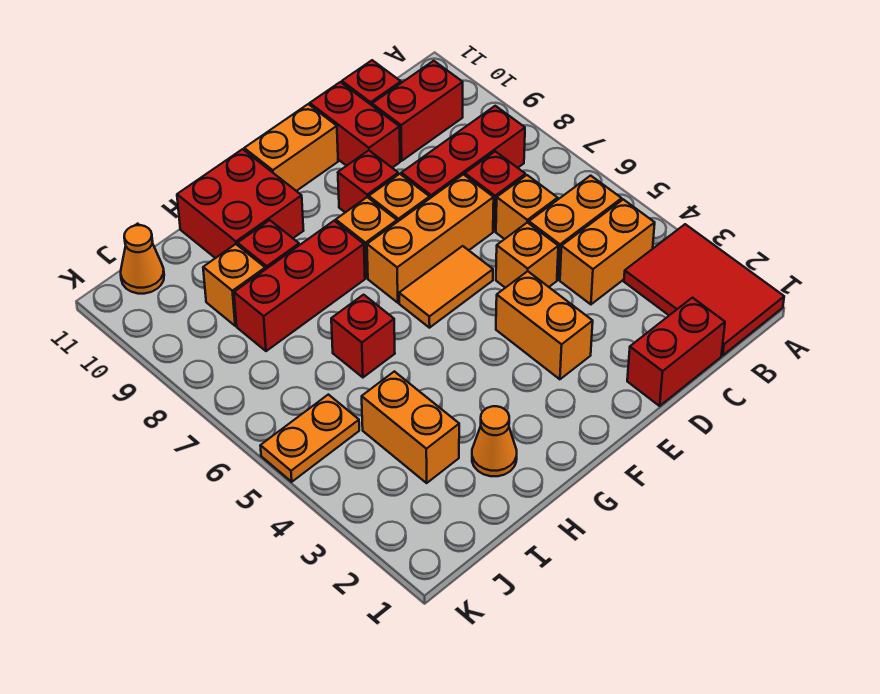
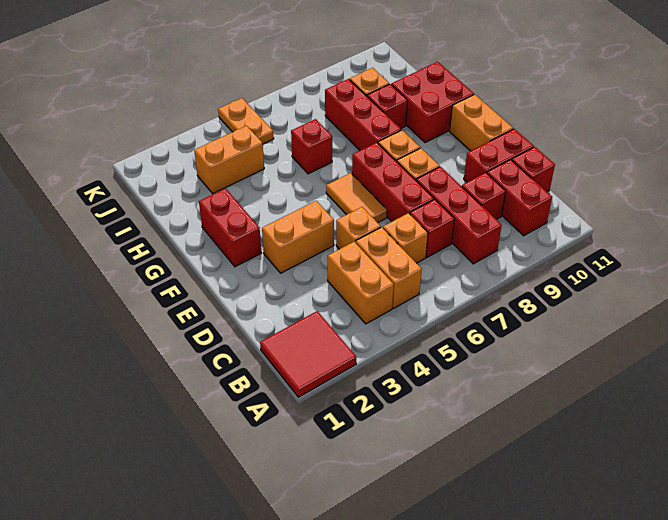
red 2x3 tile [624,224,784,355] -> red 2x2 tile [260,311,356,397]
red 1x2 brick [627,298,725,406] -> red 1x2 brick moved to [199,188,261,267]
orange 1x3 brick [367,174,494,303] -> red 1x3 brick [352,142,434,221]
red 1x1 brick [338,150,398,212] -> red 1x1 brick moved to [462,173,506,220]
orange 1x1 cone [472,406,517,476] -> none
orange 1x1 cone [121,225,164,294] -> none

